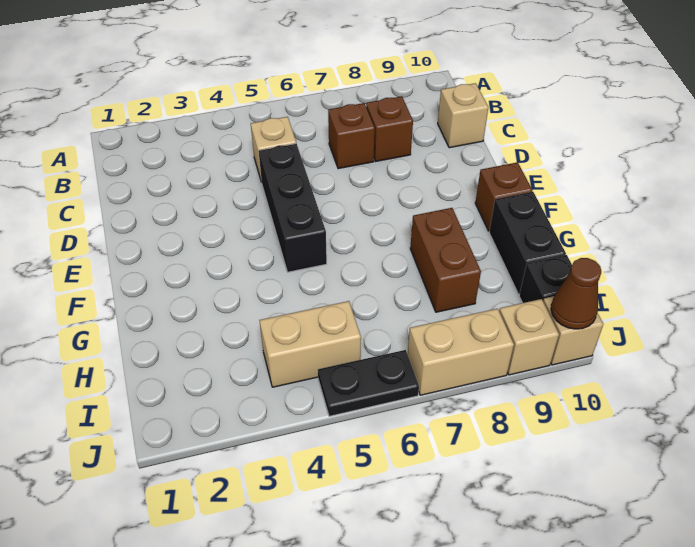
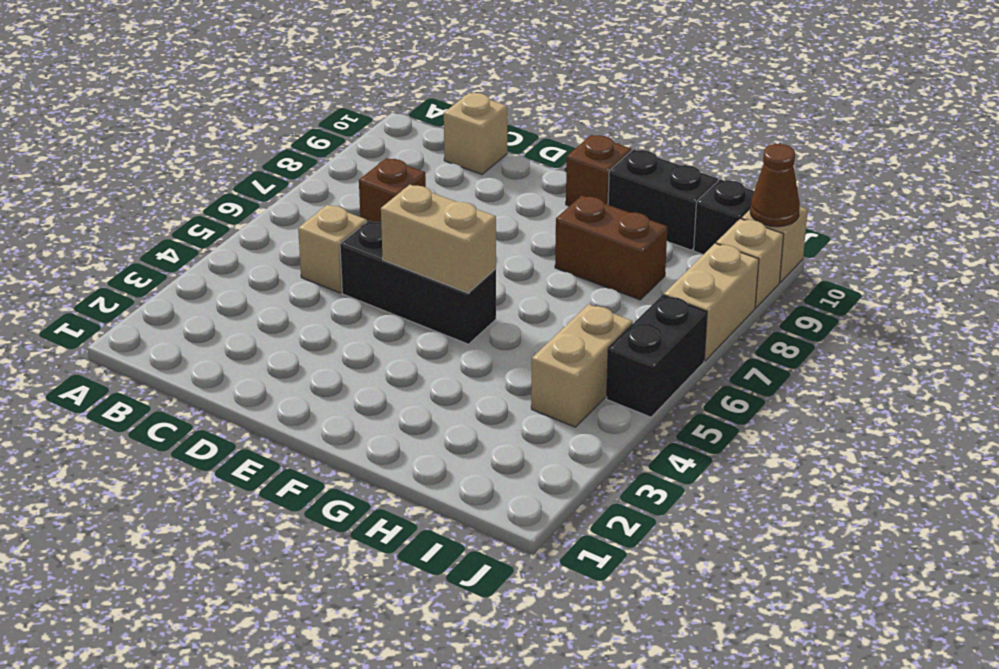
brown 1x1 brick [366,96,413,161] -> none
none -> tan 1x2 brick [381,185,496,293]
black 1x2 plate [318,350,419,416] -> black 1x2 brick [606,295,707,417]

